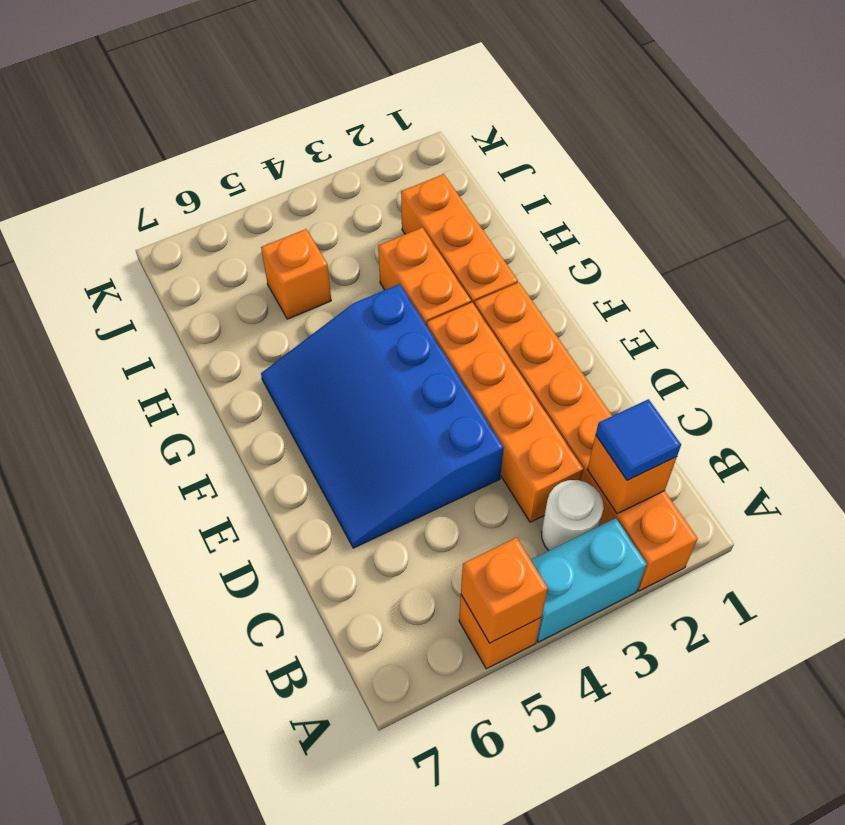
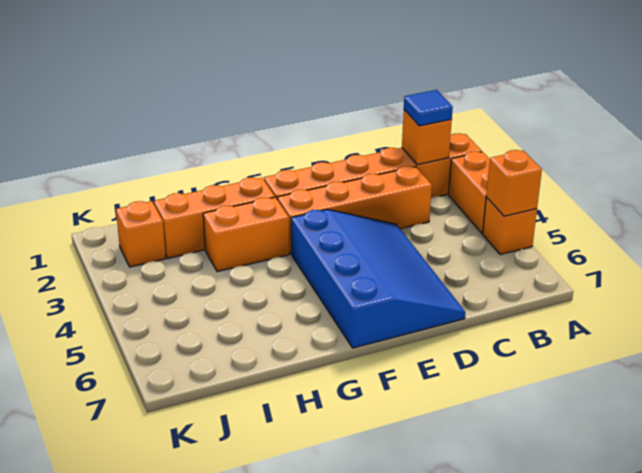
cyan 1x2 brick [531,518,647,642] -> orange 1x2 brick [449,151,490,234]
white 1x1 round brick [541,480,604,550] -> none
blue 3x4 slope [261,284,504,548] -> blue 3x4 slope turned to [291,209,465,348]
orange 1x1 brick [261,229,331,319] -> orange 1x1 brick moved to [116,201,166,267]

